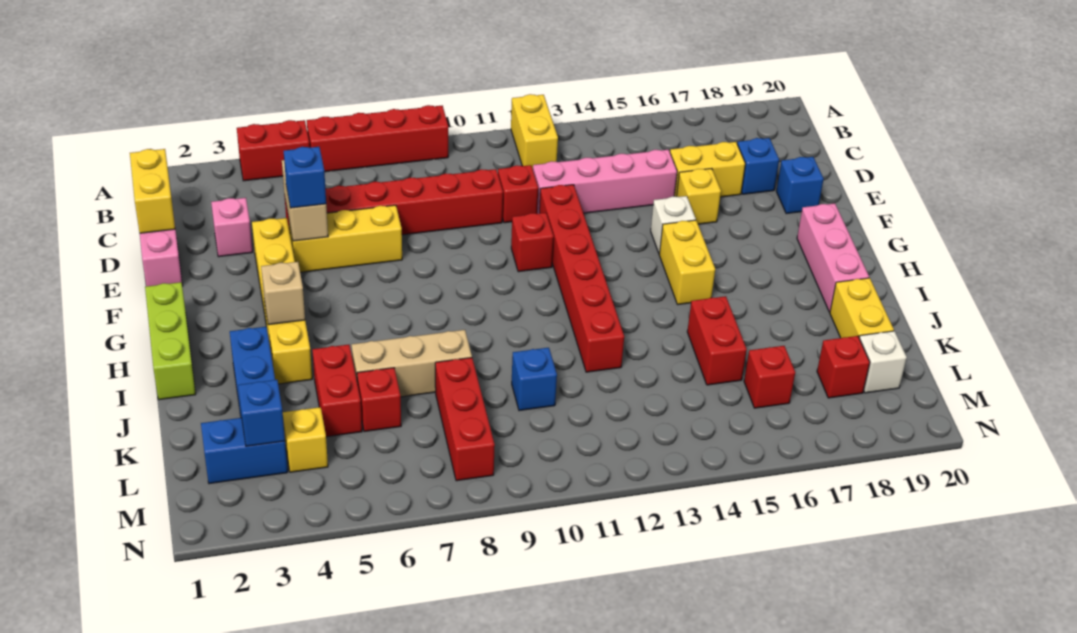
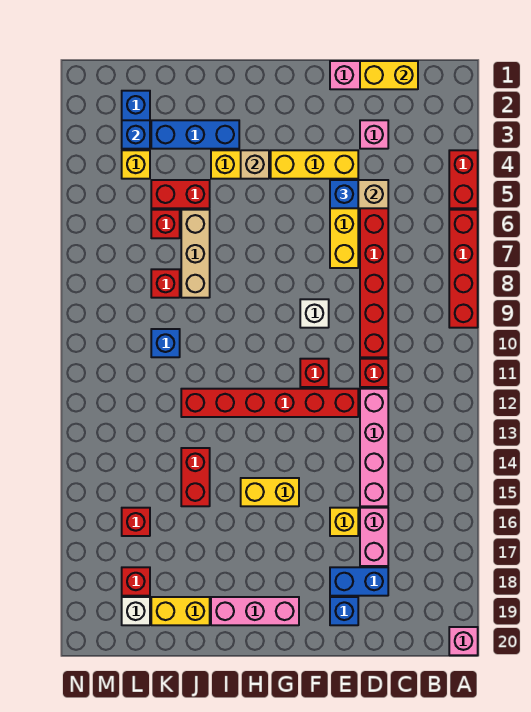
yellow 1x2 brick [511,94,558,169] -> none
none -> pink 1x1 brick [449,627,478,655]
yellow 1x2 brick [670,142,745,197] -> pink 1x2 brick [360,508,388,566]
blue 1x1 brick [737,138,779,194] -> blue 1x2 brick [330,567,388,596]
white 1x1 brick [651,196,696,254] -> white 1x1 brick moved to [300,299,329,328]
lime 1x3 brick [145,282,196,400] -> none
red 1x2 brick [687,296,747,385] -> red 1x2 brick turned to [181,448,210,506]
red 1x3 brick [435,358,495,481] -> red 1x1 brick [151,269,180,298]

